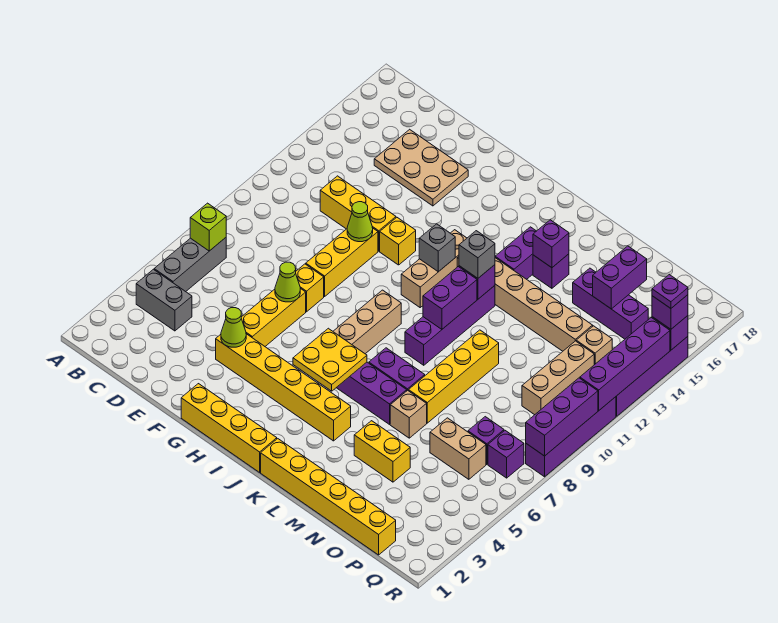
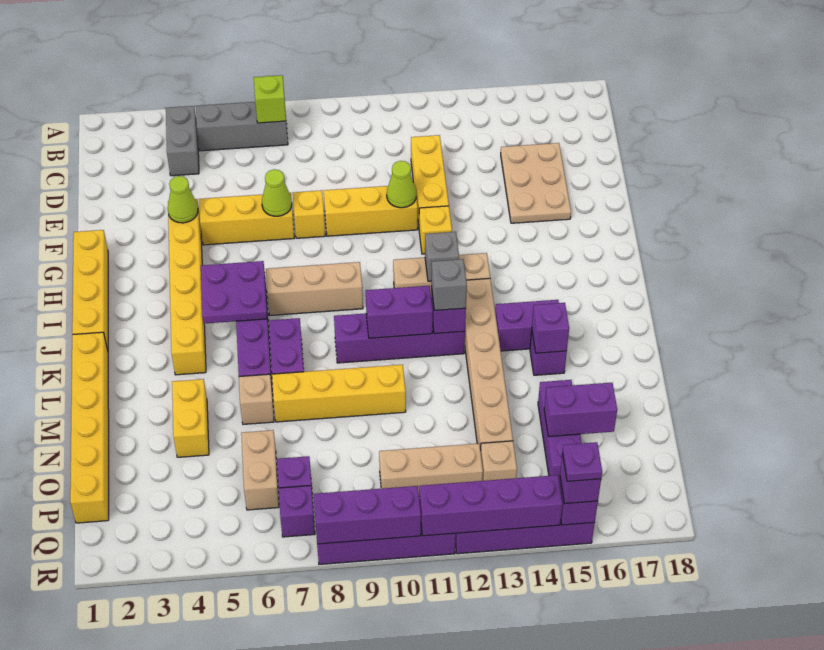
yellow 2x2 plate [293,328,367,391] -> purple 2x2 plate [201,261,267,324]

